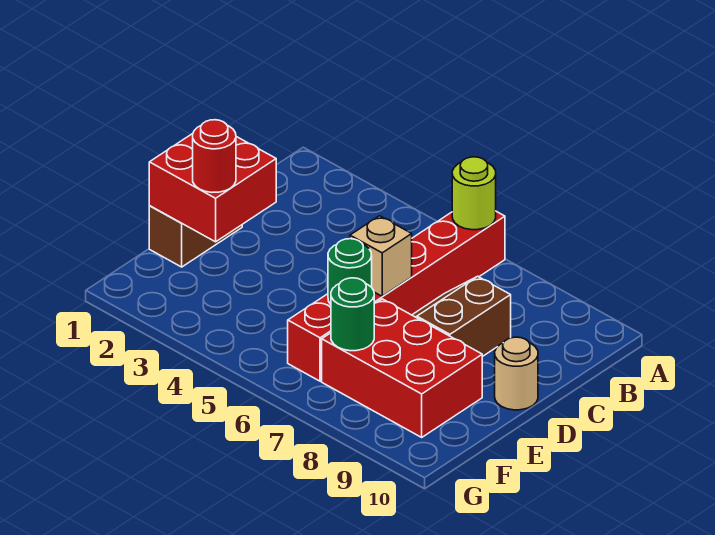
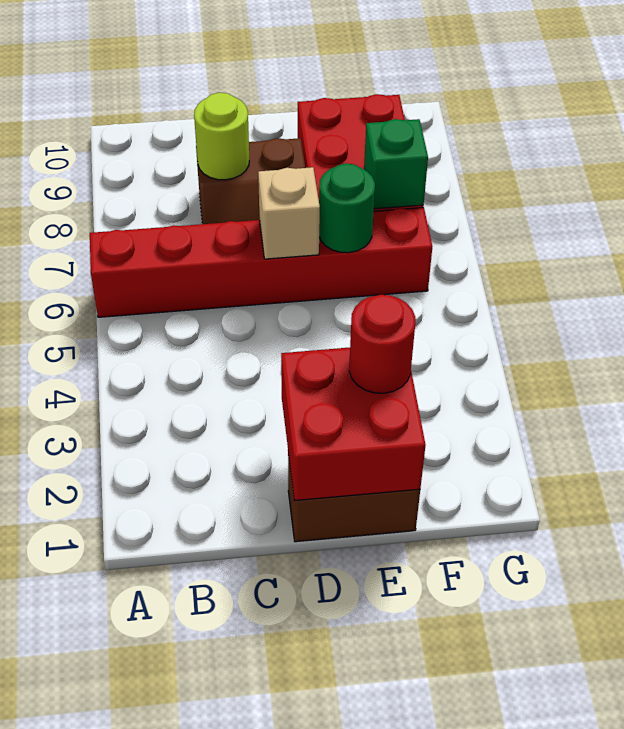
lime 1x1 round brick [452,157,496,230] -> lime 1x1 round brick moved to [194,93,249,180]
tan 1x1 round brick [495,337,538,410] -> none
green 1x1 round brick [331,278,374,351] -> green 1x1 brick [364,119,428,209]

